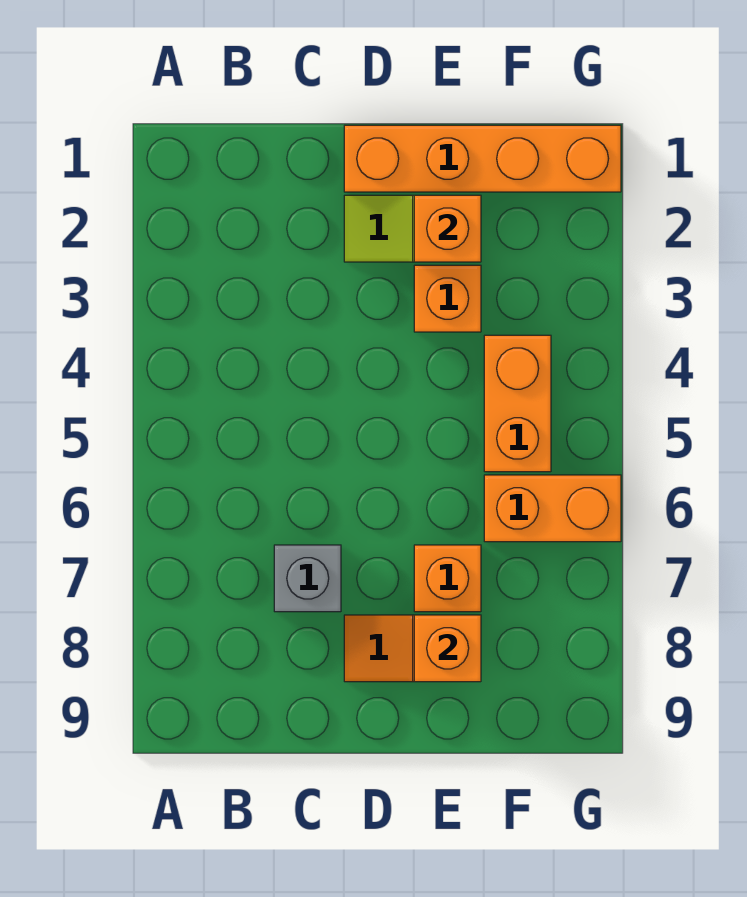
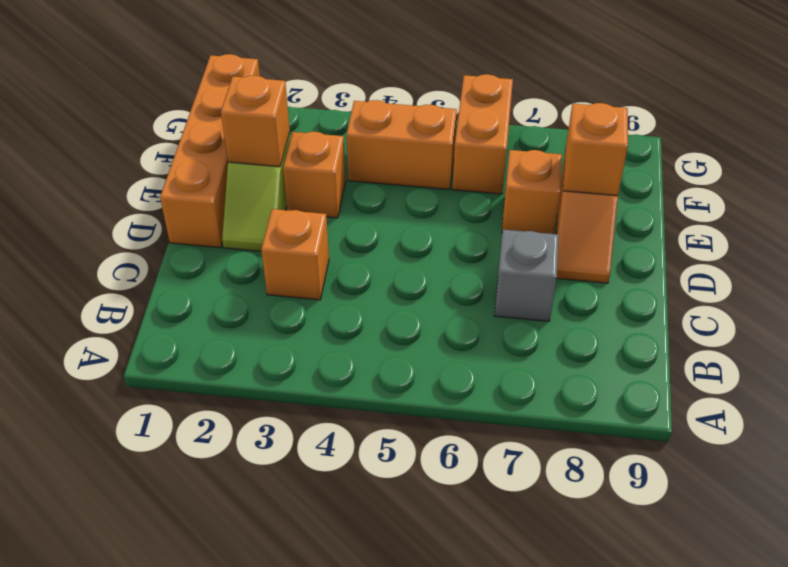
none -> orange 1x1 brick [261,209,329,300]

